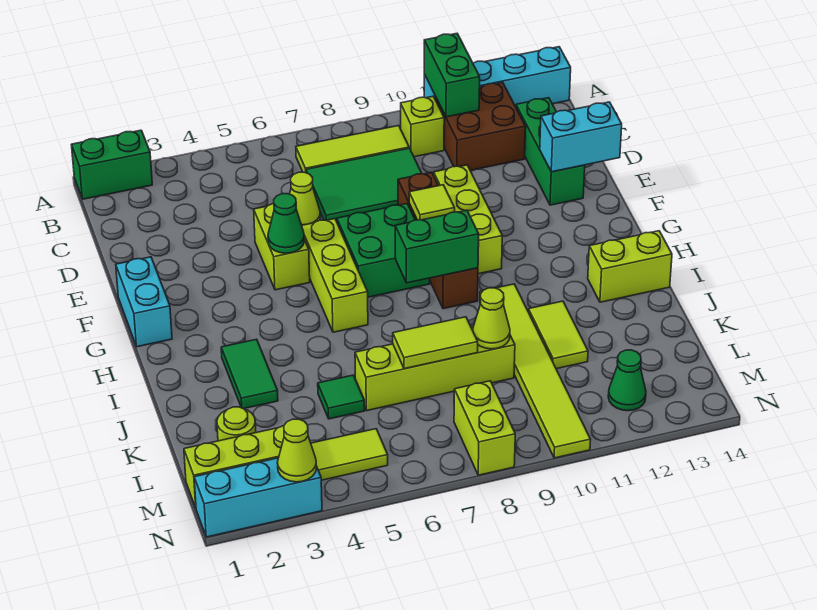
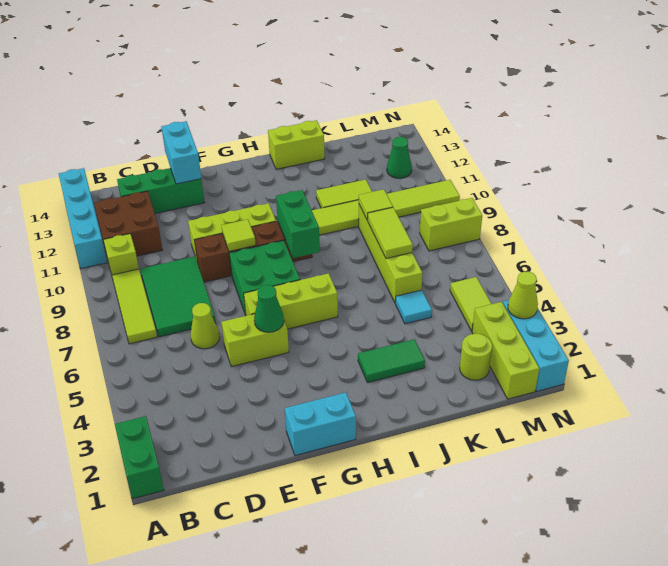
green 1x2 brick [424,34,480,117] -> none
lime 1x2 brick [588,231,672,302] -> lime 1x2 brick turned to [268,120,325,169]
green 1x1 tile [318,375,365,419] -> cyan 1x1 tile [395,290,432,324]
lime 1x1 cone [473,288,510,349] -> lime 1x1 tile [359,189,393,220]

